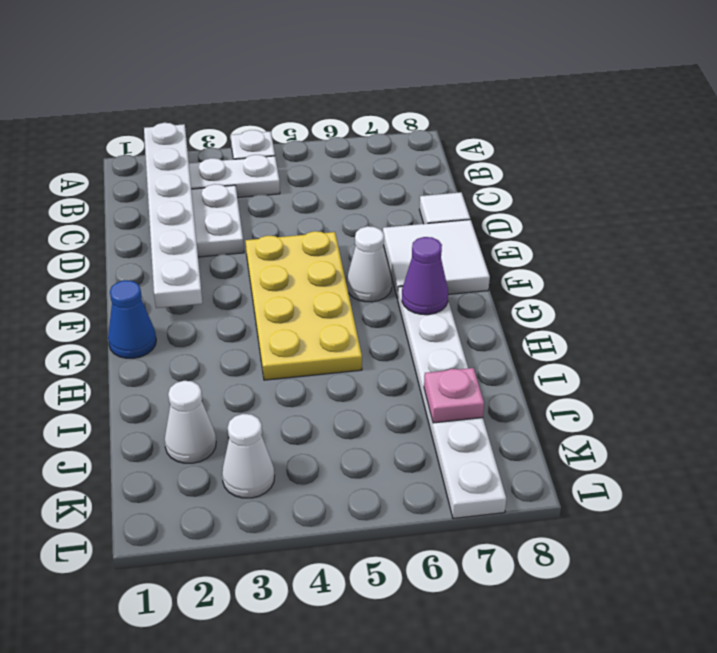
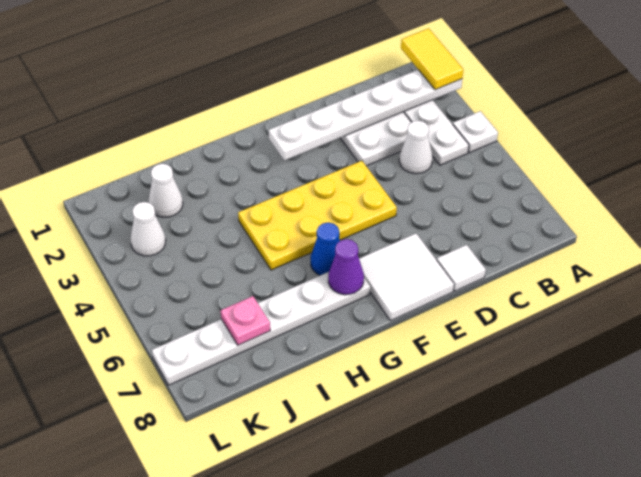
none -> yellow 1x2 tile [401,28,463,90]
white 1x1 cone [347,226,392,302] -> white 1x1 cone moved to [399,121,433,174]
blue 1x1 cone [108,280,156,358] -> blue 1x1 cone moved to [311,222,340,275]

